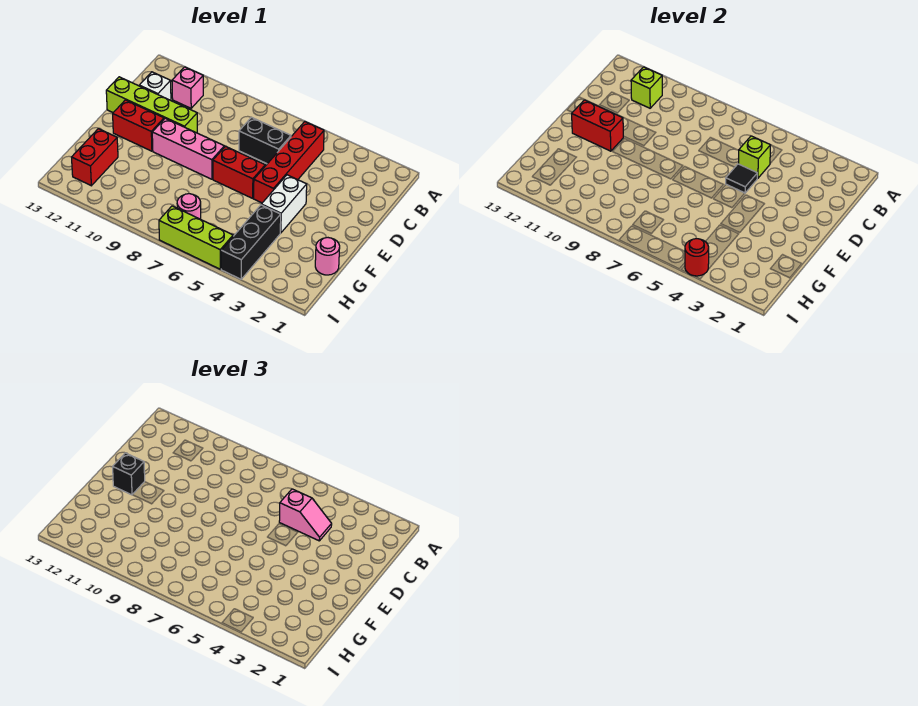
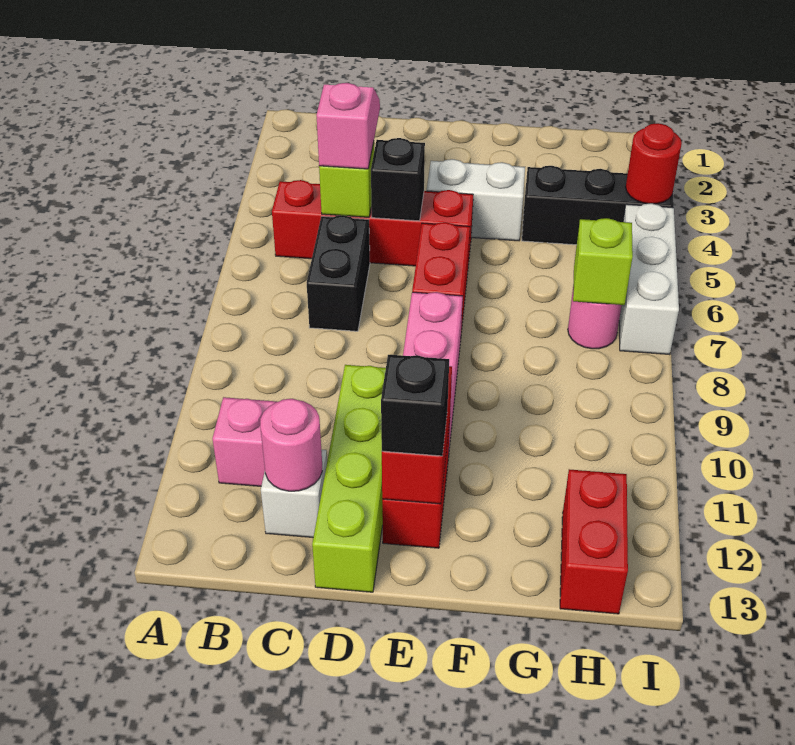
lime 1x1 brick [631,67,662,108] -> lime 1x1 brick moved to [573,218,633,305]
black 1x1 tile [726,164,757,193] -> black 1x1 brick [371,138,425,221]
pink 1x1 round brick [315,238,340,275] -> pink 1x1 round brick moved to [260,399,322,491]
red 1x2 brick [72,129,118,186] -> red 1x2 brick turned to [560,469,628,614]
lime 1x3 brick [159,206,233,269] -> white 1x3 brick [619,203,679,355]

